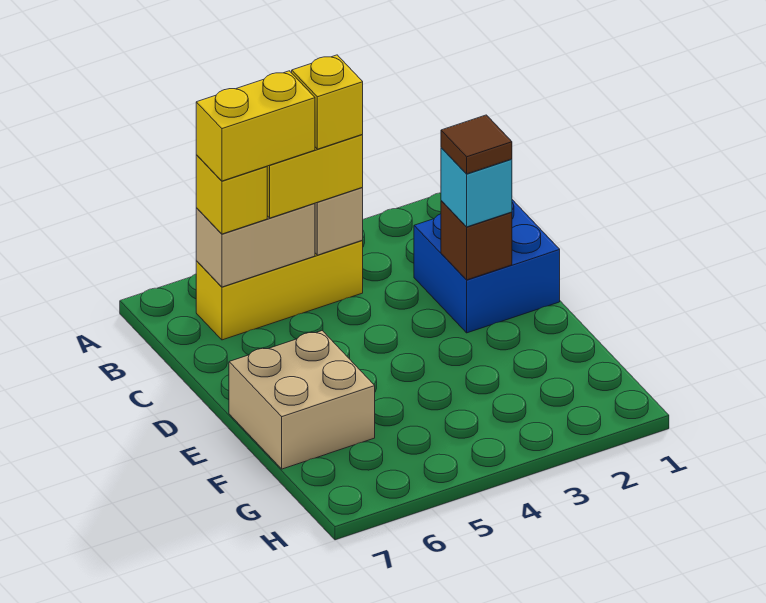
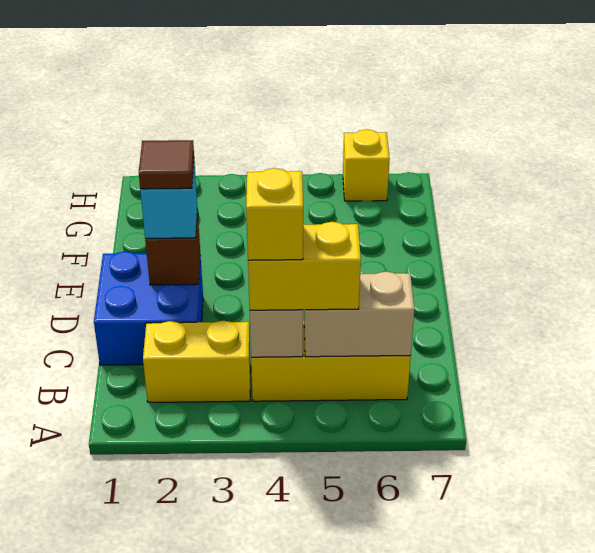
yellow 1x2 brick [196,71,315,181] -> yellow 1x2 brick moved to [143,321,251,402]
yellow 1x1 brick [196,155,267,234] -> yellow 1x1 brick moved to [343,129,390,201]
tan 2x2 brick [229,331,375,469] -> none

